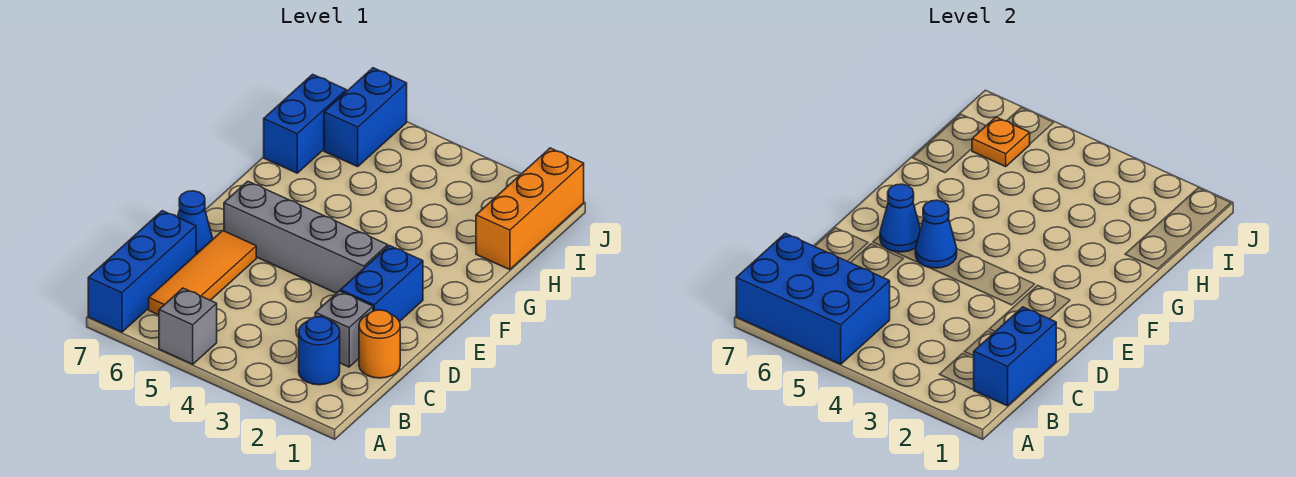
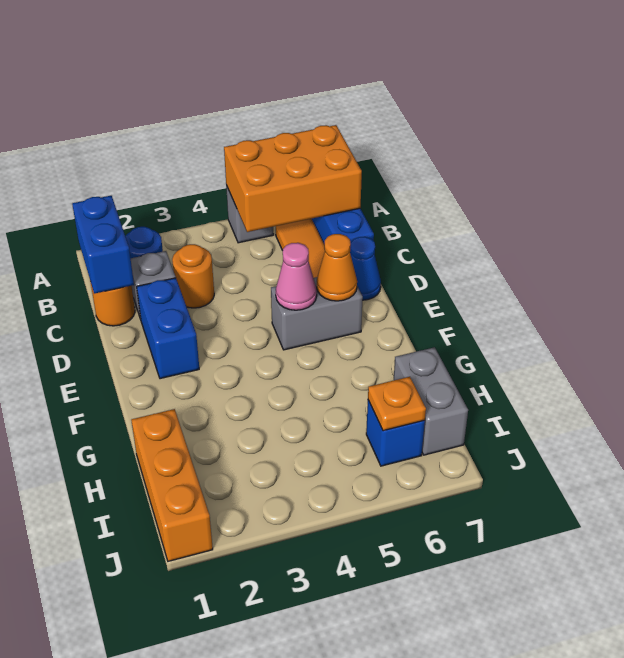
blue 2x3 brick [736,233,890,364] -> orange 2x3 brick [224,125,362,232]
none -> orange 1x1 round brick [172,244,214,308]
grey 1x4 brick [224,181,388,293] -> grey 1x2 brick [271,277,363,350]
blue 1x1 cone [915,200,957,268] -> pink 1x1 cone [276,243,317,310]
blue 1x1 cone [880,184,921,252] -> orange 1x1 cone [317,234,357,301]
blue 1x2 brick [264,74,346,173] -> grey 1x2 brick [394,347,468,455]
blue 1x2 brick [324,68,407,167] -> blue 1x1 brick [366,400,425,466]

